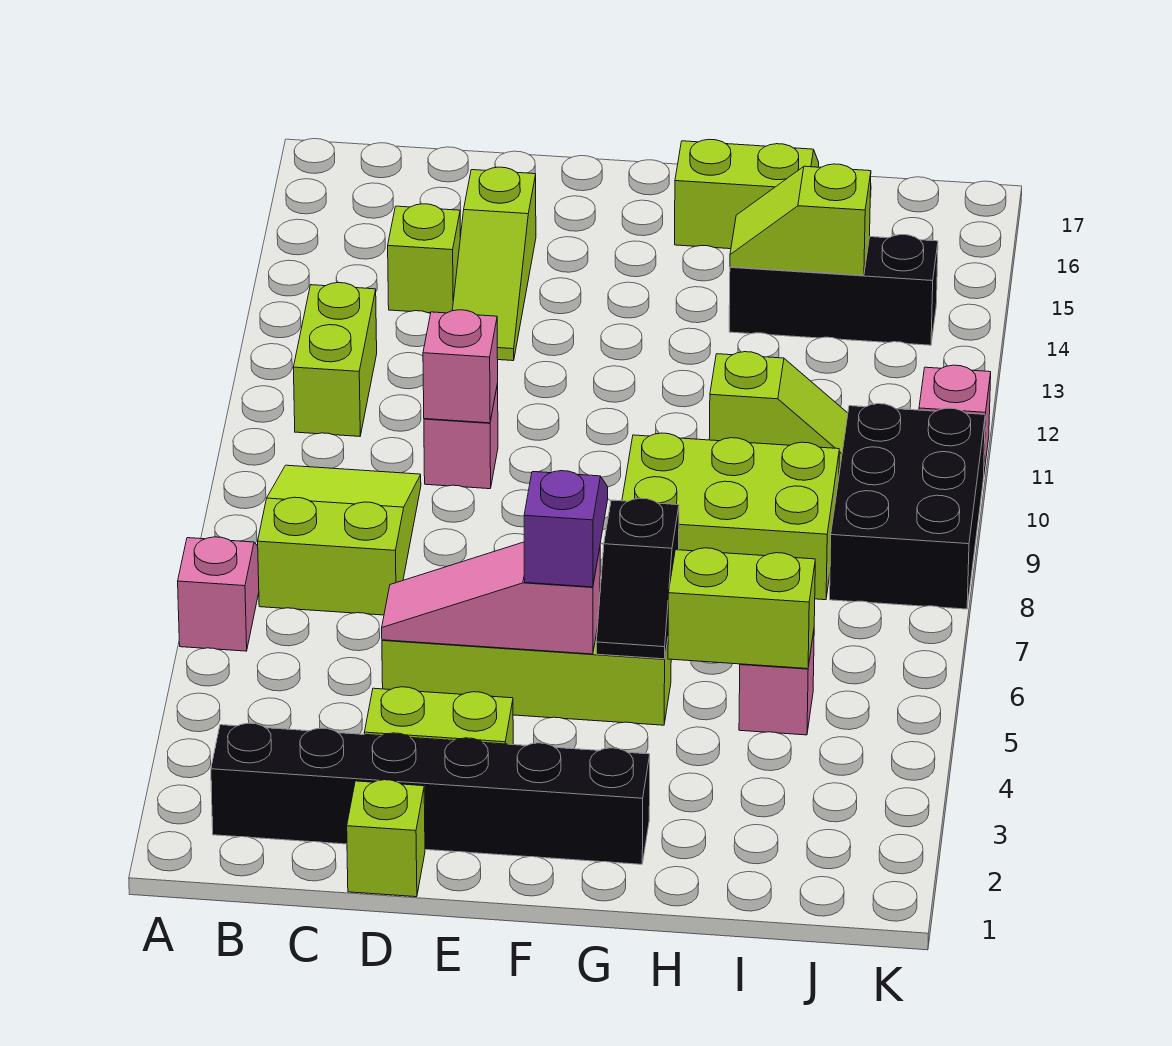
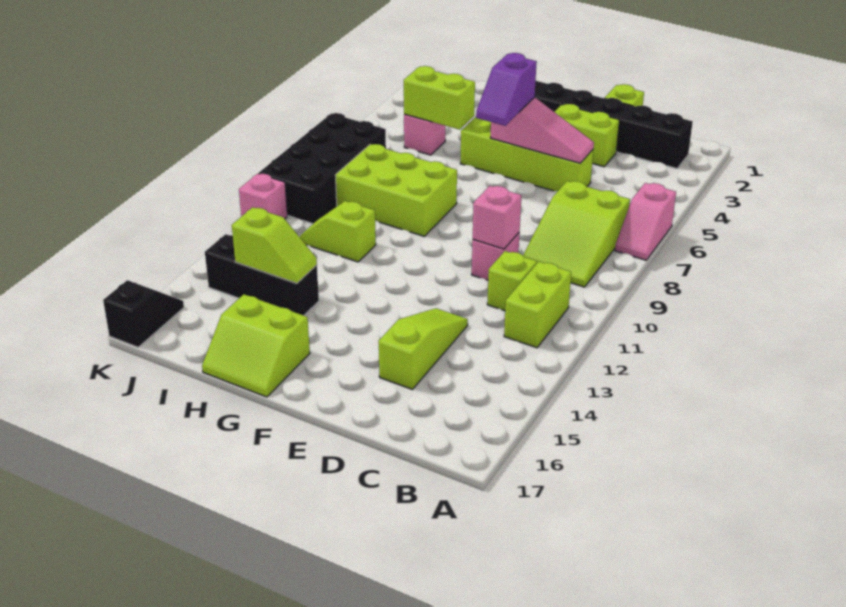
lime 1x1 brick [388,204,460,313] -> lime 1x1 brick moved to [487,251,537,311]
black 1x2 slope [596,498,679,659] -> black 1x2 slope moved to [103,280,184,347]
black 2x3 brick [830,404,985,609] -> black 2x4 brick [259,113,386,224]

